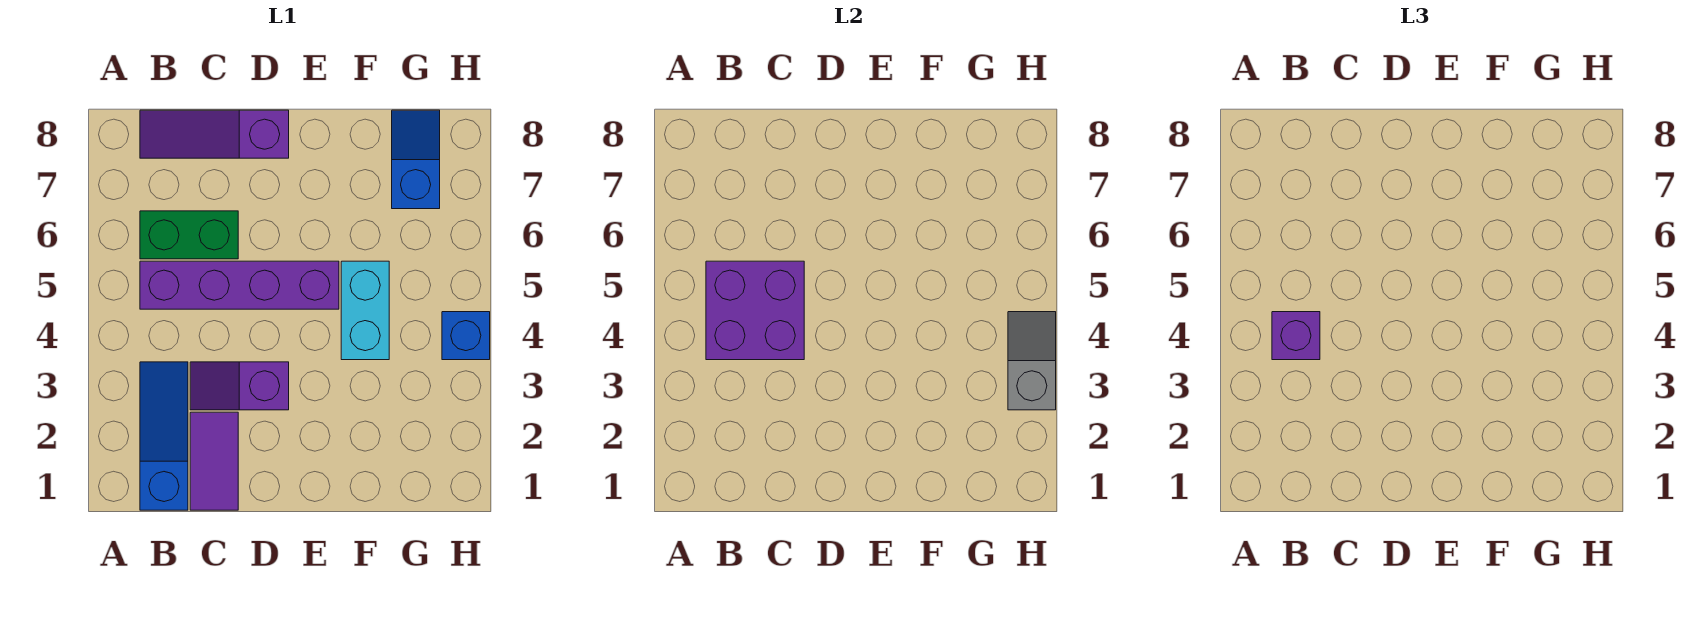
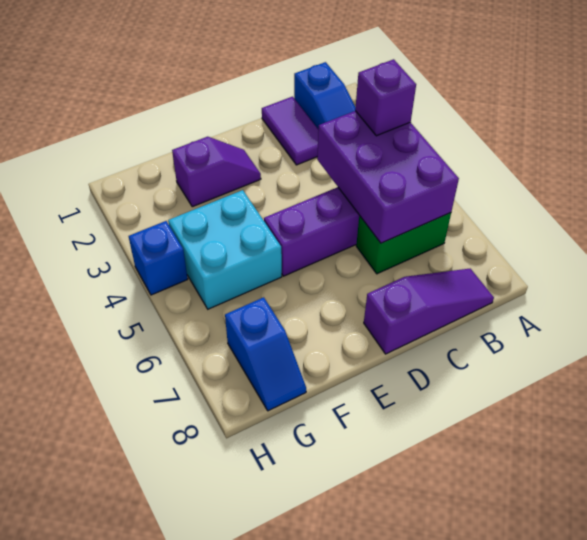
purple 2x2 brick [706,261,804,360] -> purple 2x3 brick [317,111,459,243]
purple 1x2 slope [190,362,289,410] -> purple 1x2 slope moved to [172,137,261,207]
cyan 1x2 brick [341,261,389,360] -> cyan 2x2 brick [168,190,282,309]
grey 1x2 slope [1008,312,1056,410] -> none

